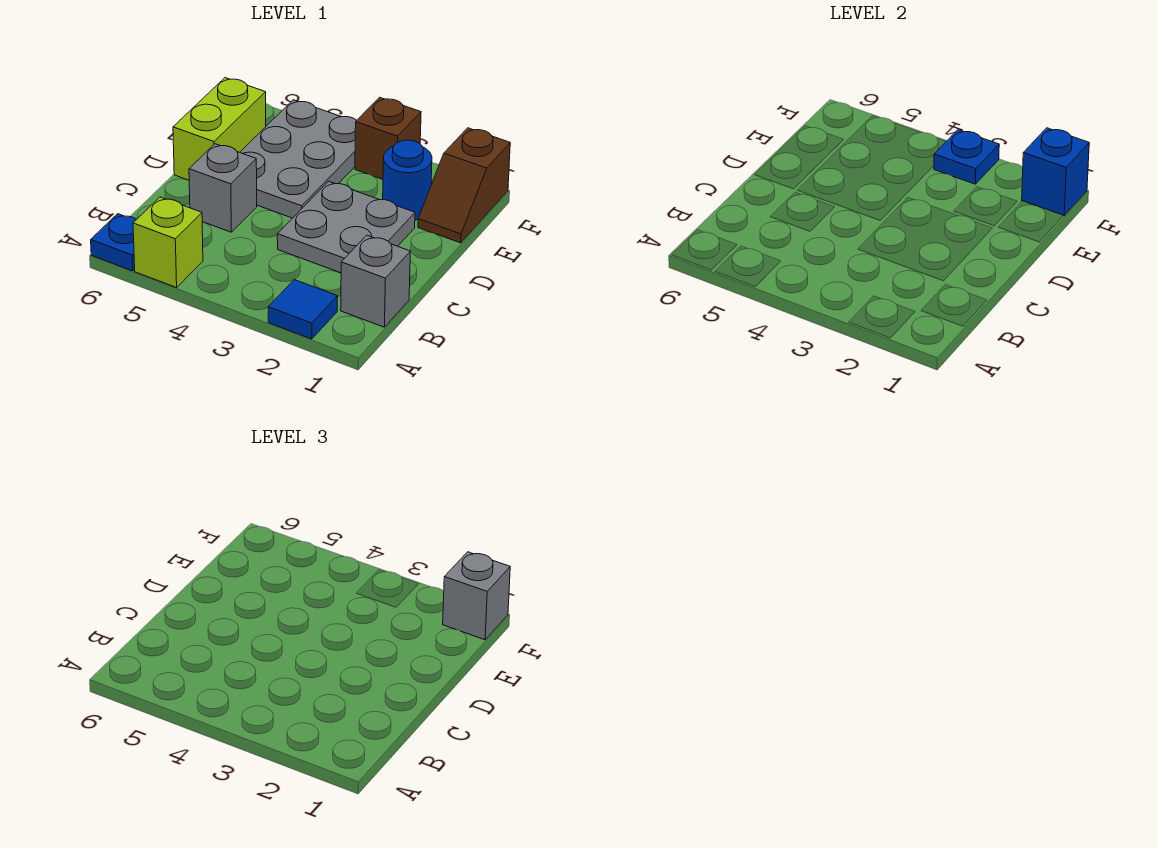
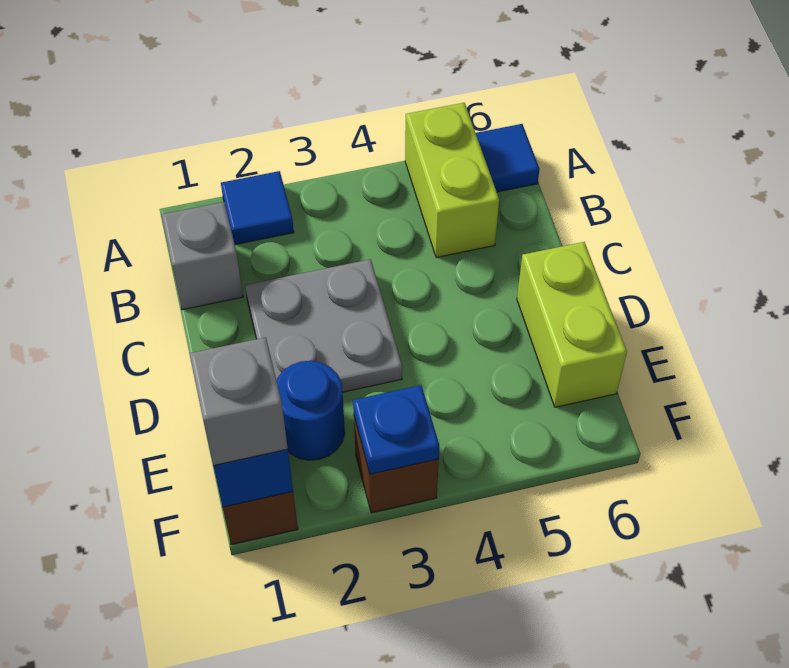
lime 1x1 brick [133,197,203,288] -> lime 1x2 brick [405,103,499,258]
blue 1x1 plate [91,214,137,271] -> blue 1x1 tile [476,124,539,192]
grey 1x1 brick [189,144,257,232] -> none
grey 2x3 plate [240,100,357,218] -> none

